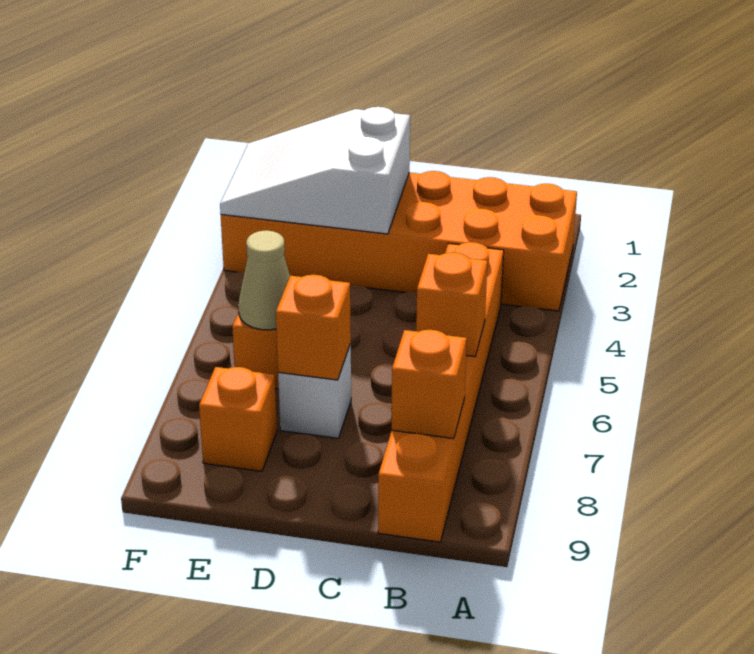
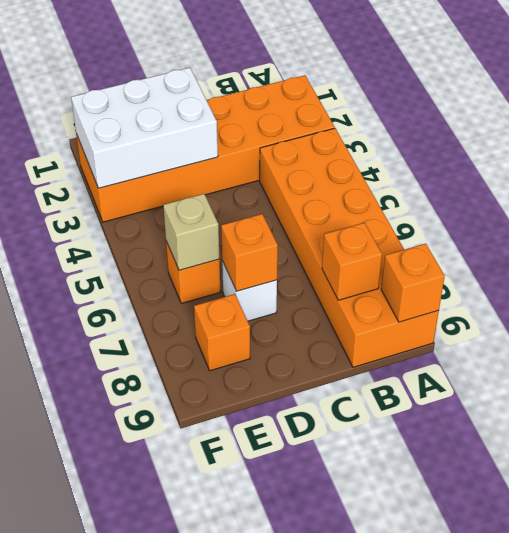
orange 1x6 brick [378,242,504,542] -> orange 2x6 brick [260,128,439,367]
orange 1x1 brick [416,252,487,357] -> orange 1x1 brick moved to [381,244,445,322]
white 2x3 slope [220,107,410,234] -> white 2x3 brick [71,68,218,188]
tan 1x1 cone [238,230,290,330] -> tan 1x1 brick [163,194,220,270]

